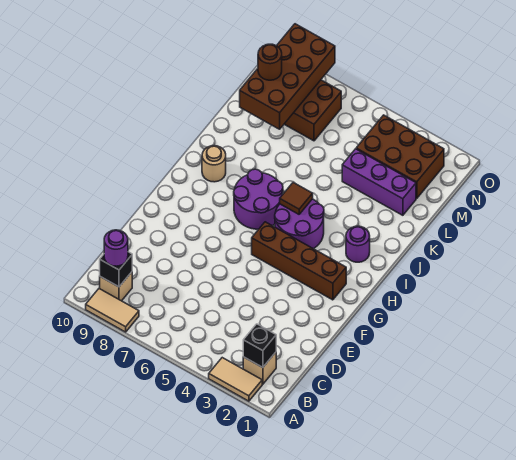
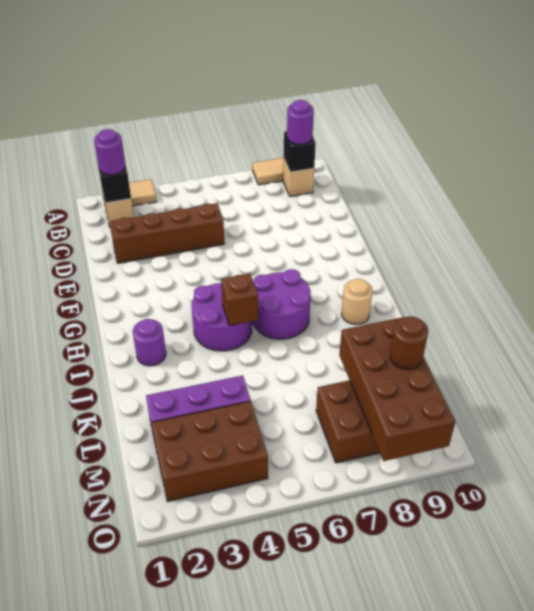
none -> purple 1x1 round brick [94,129,125,175]
brown 1x4 brick [252,222,346,300] -> brown 1x4 brick moved to [109,203,225,263]
brown 1x1 tile [280,183,313,214] -> brown 1x1 brick [221,273,258,326]

